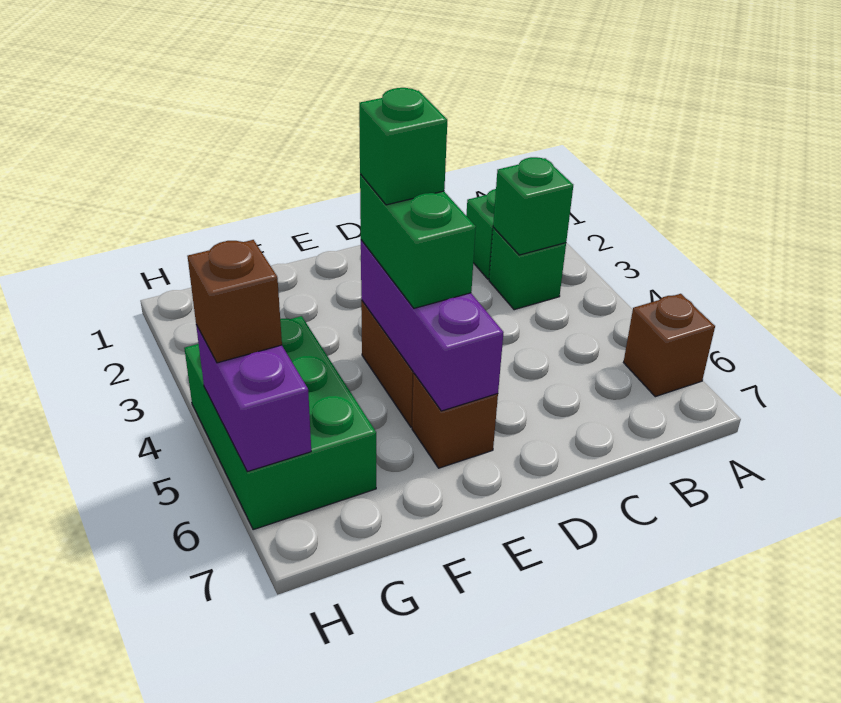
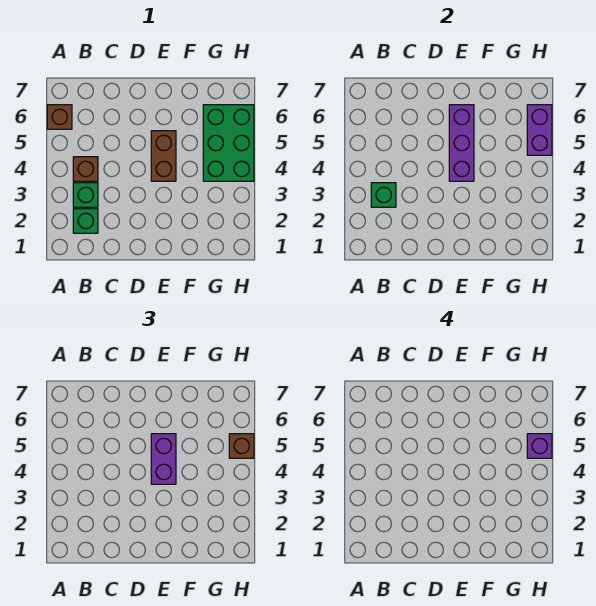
green 1x2 brick [360,174,476,308] -> purple 1x2 brick [151,434,176,484]
green 1x1 brick [359,88,447,205] -> none
brown 1x1 brick [412,374,498,468] -> brown 1x1 brick moved to [73,157,98,181]
none -> purple 1x1 brick [527,434,552,458]

